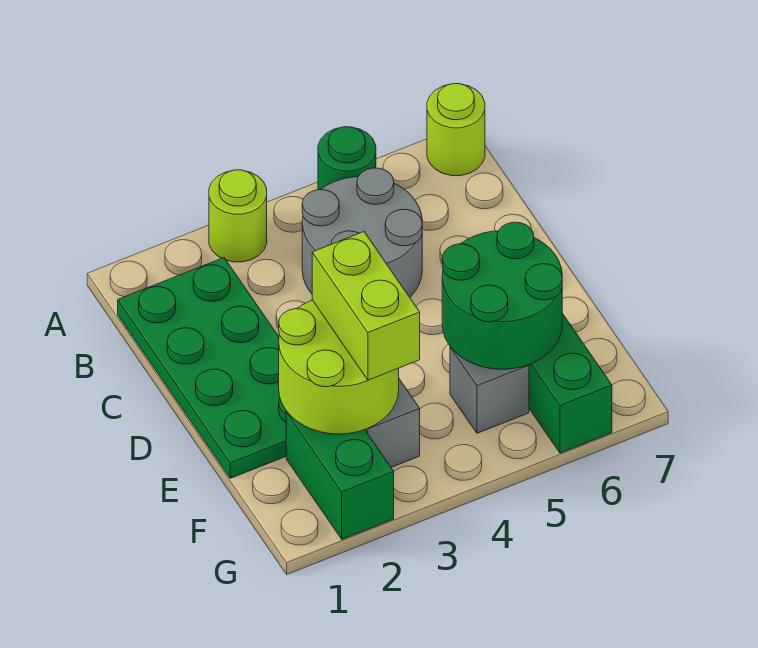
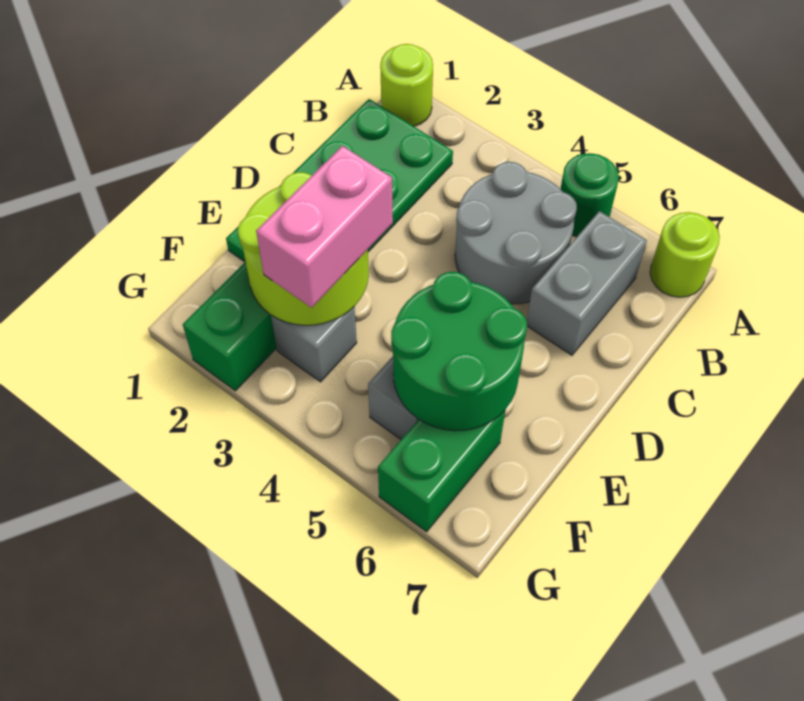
lime 1x1 round brick [209,170,267,262] -> lime 1x1 round brick moved to [380,44,433,126]
none -> grey 1x2 brick [527,211,647,355]
lime 1x2 brick [312,232,420,380] -> pink 1x2 brick [256,146,393,308]

